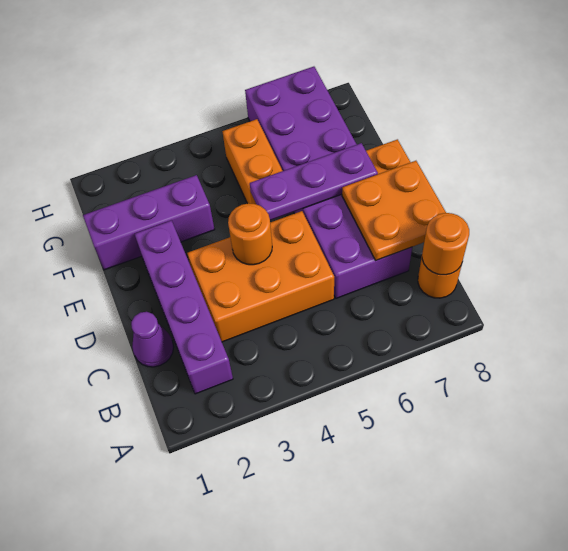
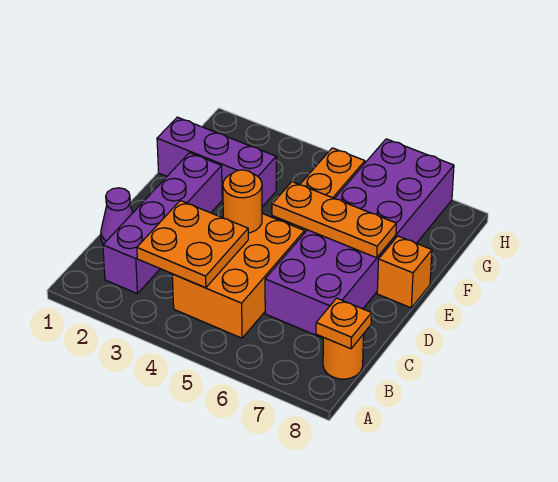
orange 1x1 round brick [422,213,469,275] -> orange 1x1 plate [316,298,372,349]
orange 2x3 brick [187,211,334,342] -> orange 2x3 brick turned to [172,214,305,338]
orange 2x2 plate [342,161,446,260] -> orange 2x2 plate moved to [137,201,248,288]
purple 1x3 plate [250,143,378,220] -> orange 1x3 plate [272,182,396,258]

